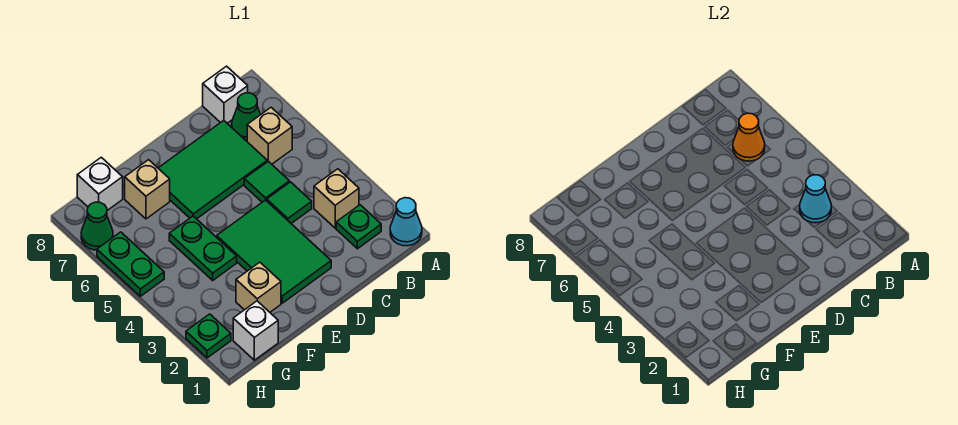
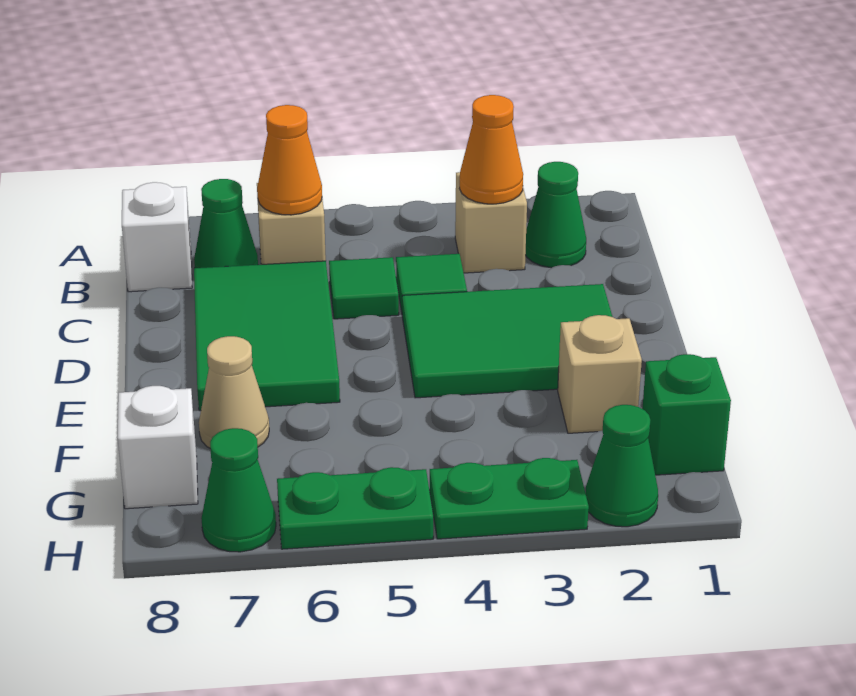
cyan 1x1 cone [390,198,422,246] -> none
green 1x1 plate [336,205,381,249] -> green 1x1 cone [525,162,586,268]
cyan 1x1 cone [800,175,831,223] -> orange 1x1 cone [459,95,523,204]
green 1x2 plate [169,216,237,280] -> green 1x2 plate moved to [430,458,589,539]
tan 1x1 brick [125,160,170,219] -> tan 1x1 cone [199,336,269,448]
white 1x1 brick [233,301,278,360] -> green 1x1 brick [642,354,731,475]
green 1x1 plate [186,314,231,358] -> green 1x1 cone [586,405,658,527]

